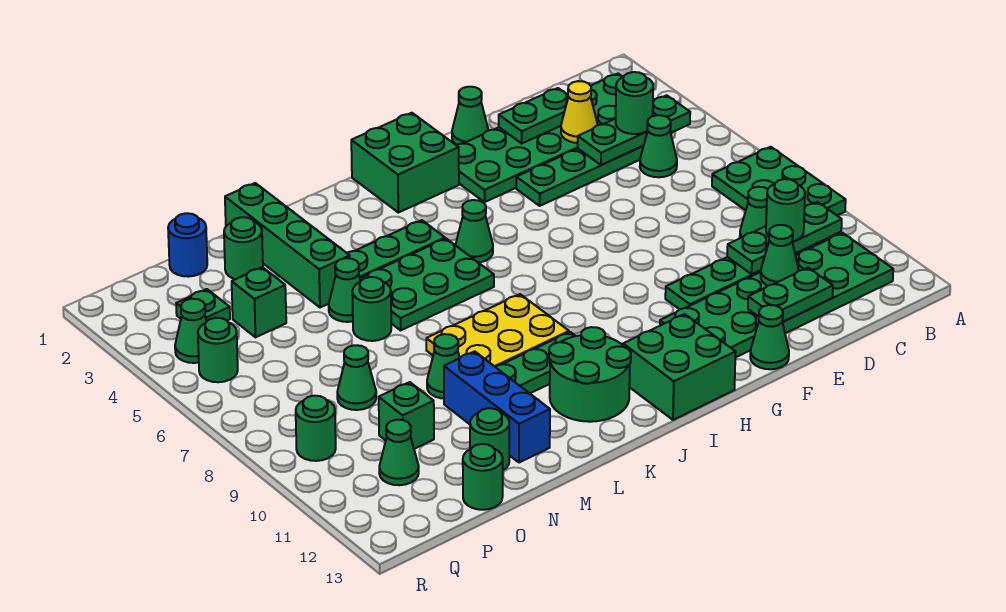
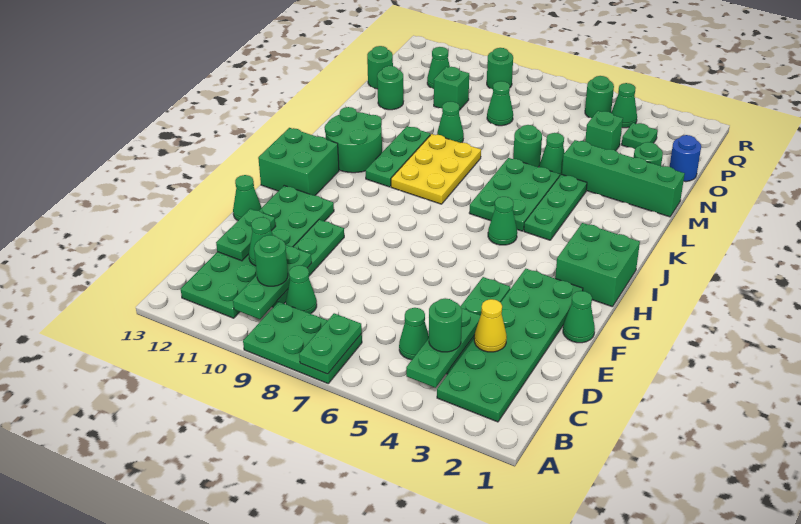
green 1x2 plate [499,88,569,143] -> green 1x2 plate moved to [299,313,362,374]
blue 1x3 brick [444,351,550,463] -> none

